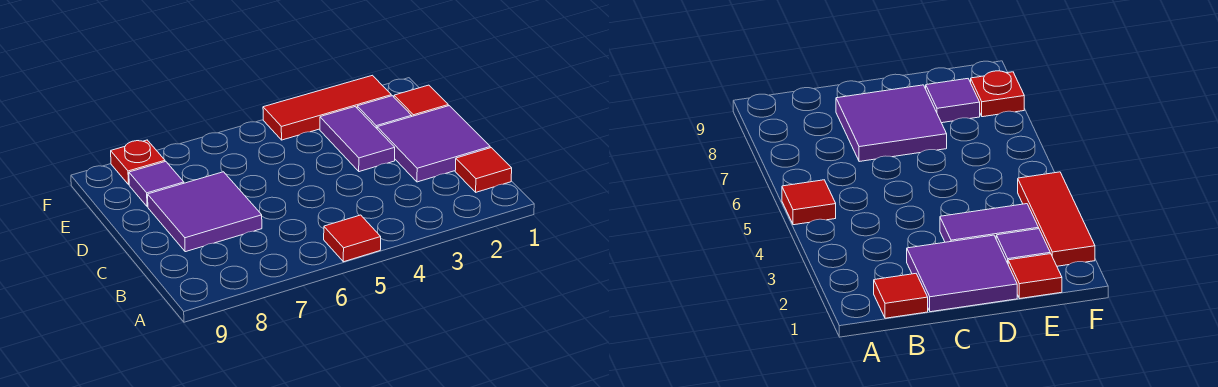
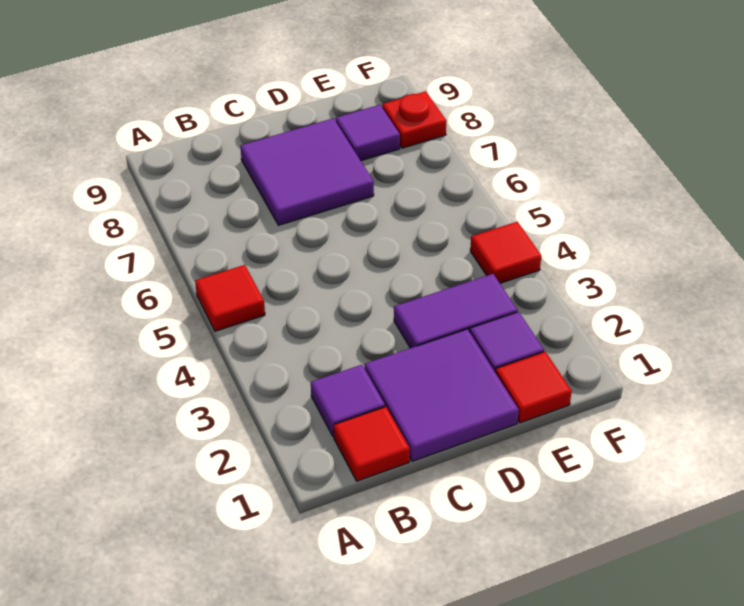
none -> purple 1x1 tile [311,365,385,437]
red 1x3 tile [263,75,391,140] -> red 1x1 tile [470,222,541,283]

